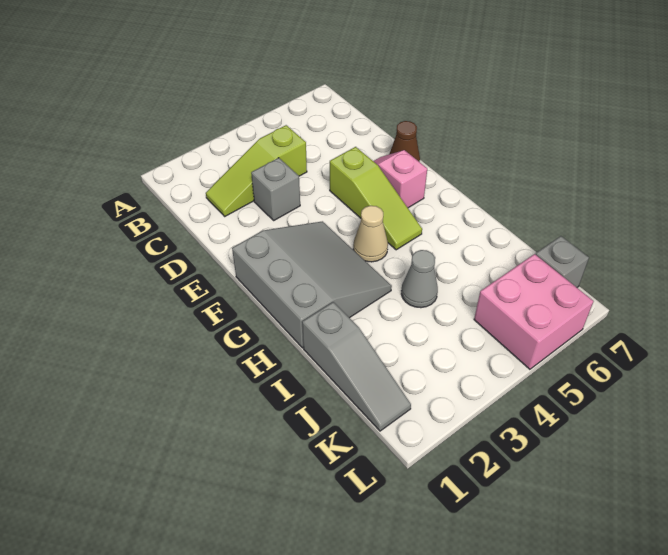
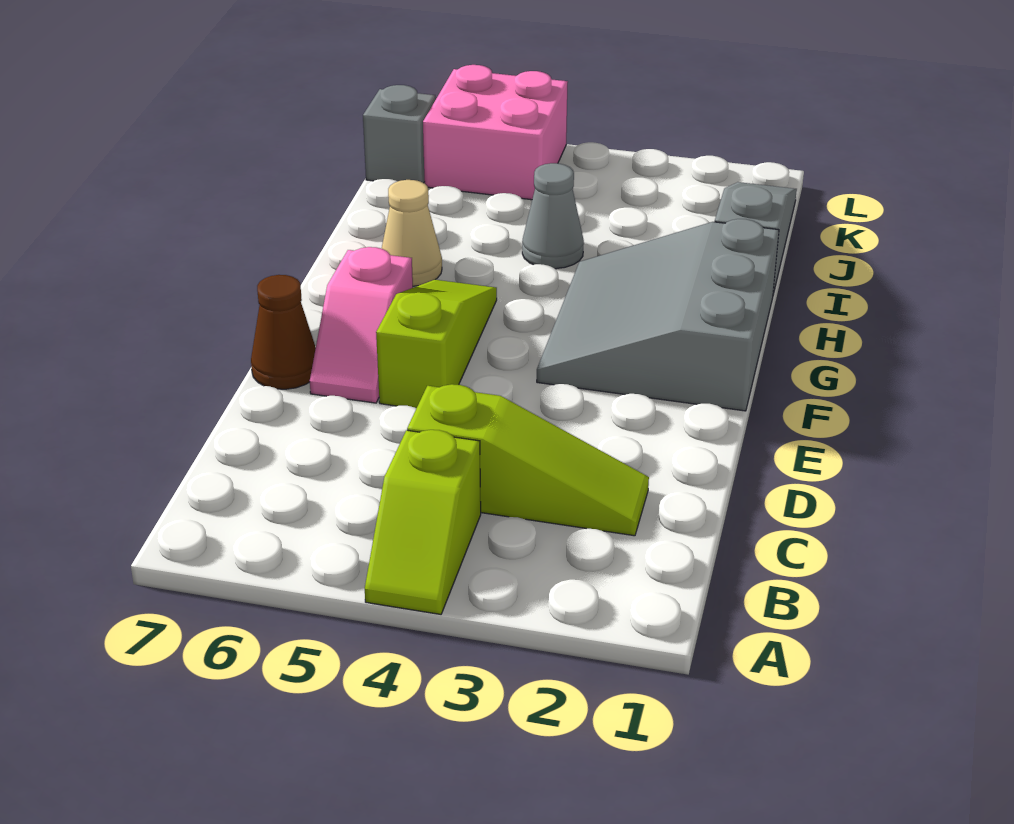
none -> lime 1x2 slope [365,430,481,614]
grey 1x1 brick [251,158,300,220] -> none
tan 1x1 cone [353,206,388,262] -> tan 1x1 cone moved to [382,180,442,286]

